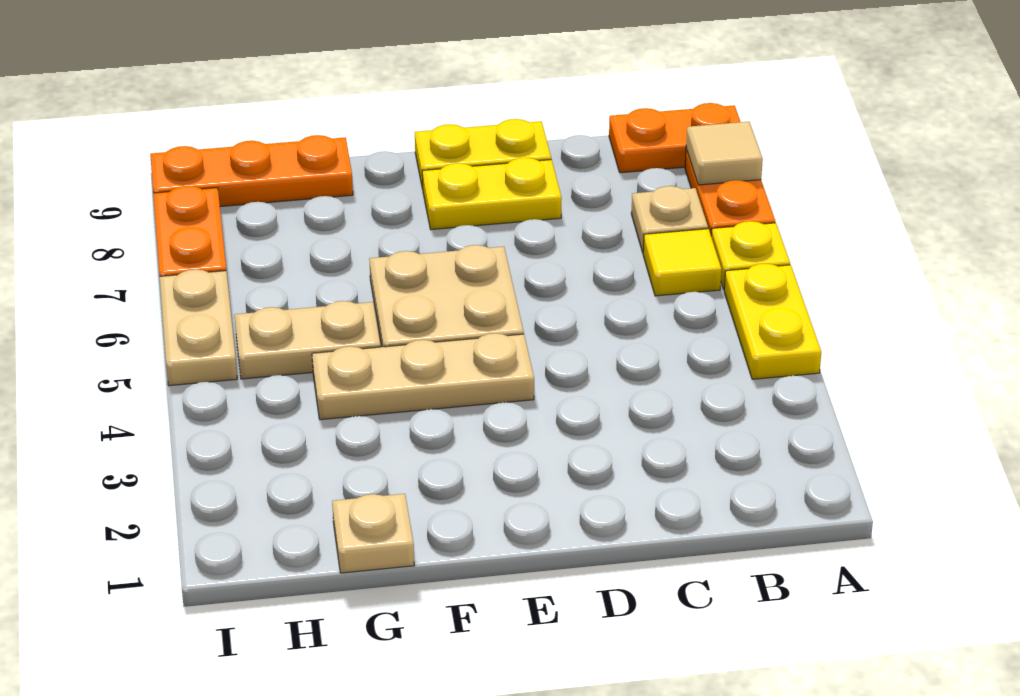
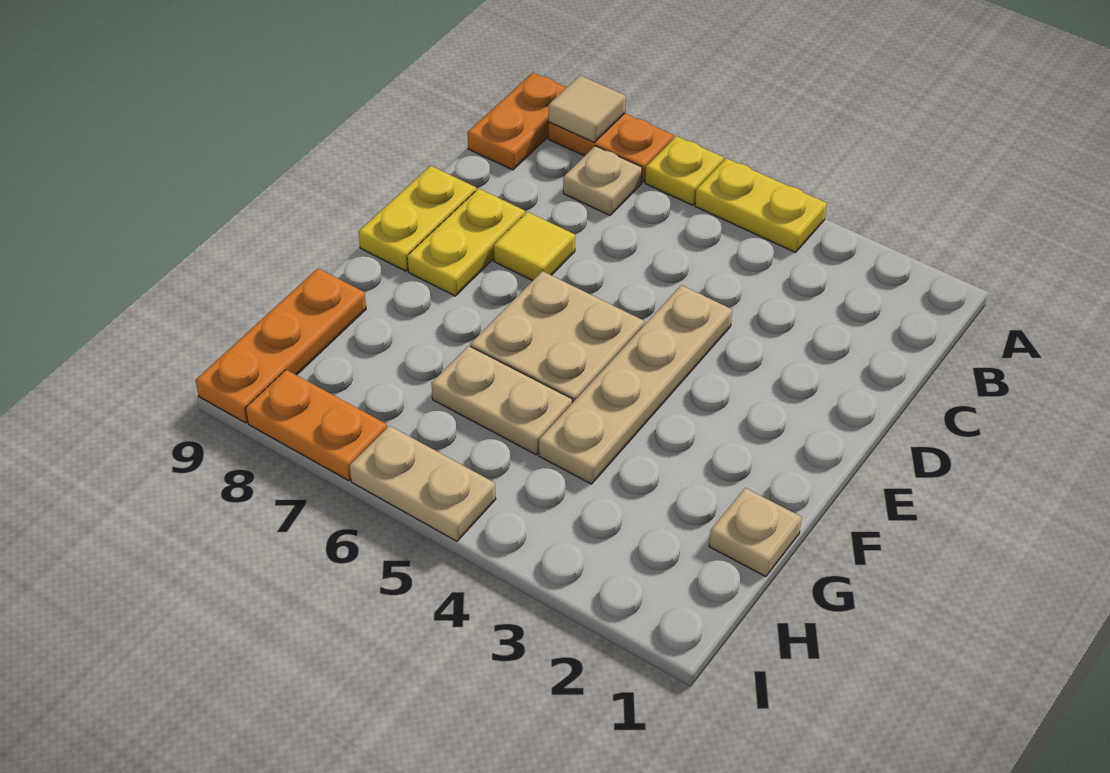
yellow 1x1 tile [643,229,722,296] -> yellow 1x1 tile moved to [494,212,575,281]
tan 1x3 plate [312,333,534,420] -> tan 1x4 plate [539,285,732,484]
tan 1x2 plate [235,301,381,379] -> tan 1x2 plate turned to [431,346,572,455]

